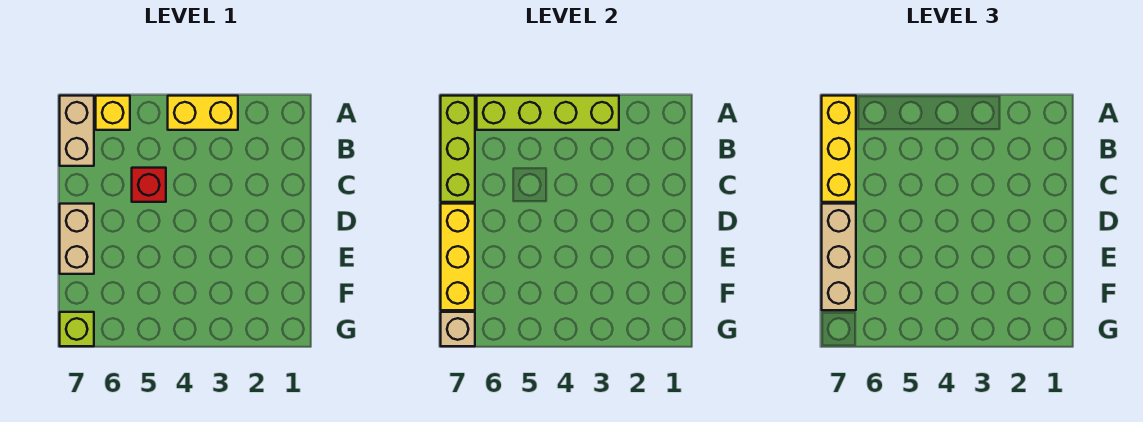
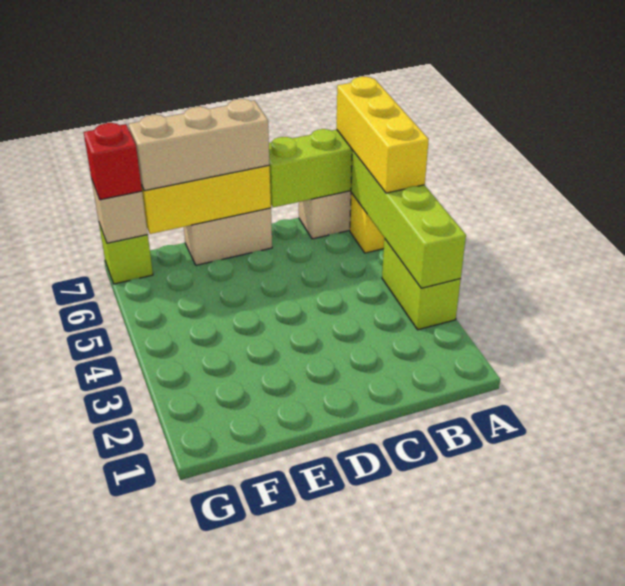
yellow 1x2 brick [168,96,238,130] -> lime 1x2 brick [382,239,461,330]
yellow 1x3 brick [822,96,856,202] -> yellow 1x3 brick turned to [337,77,429,193]
red 1x1 brick [132,168,166,202] -> red 1x1 brick moved to [84,123,142,200]

